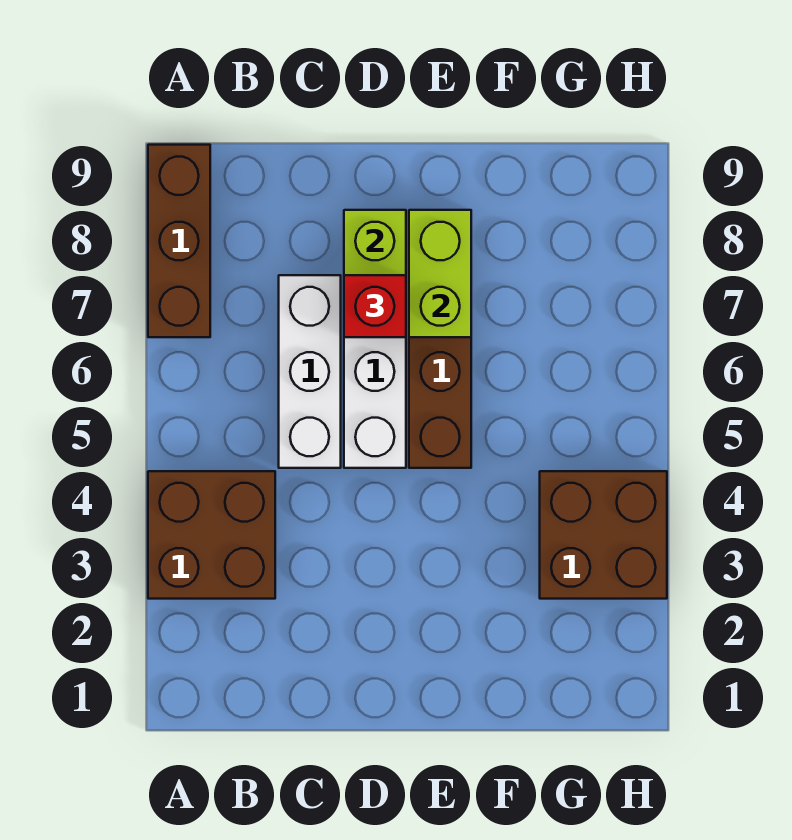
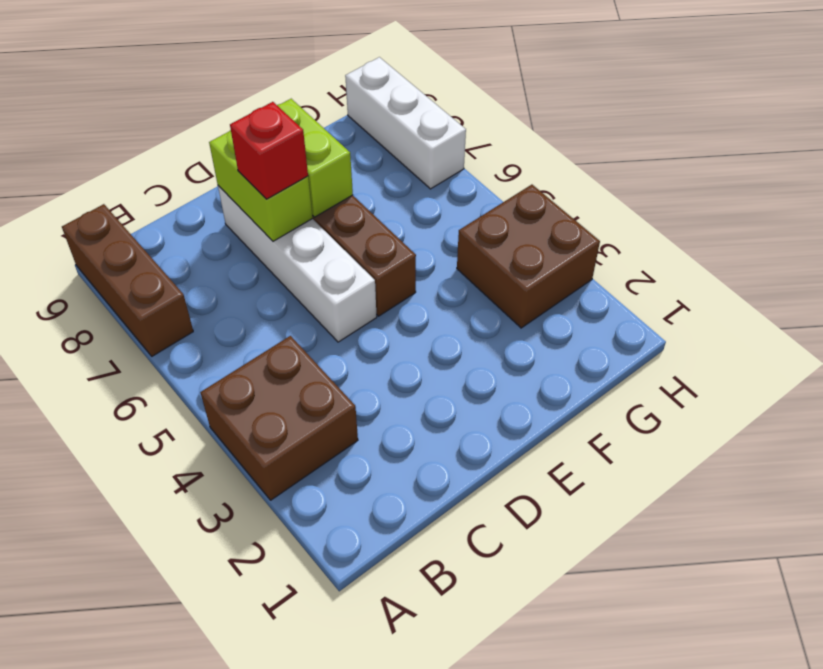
white 1x3 brick [279,275,341,468] -> white 1x3 brick moved to [345,57,466,189]

